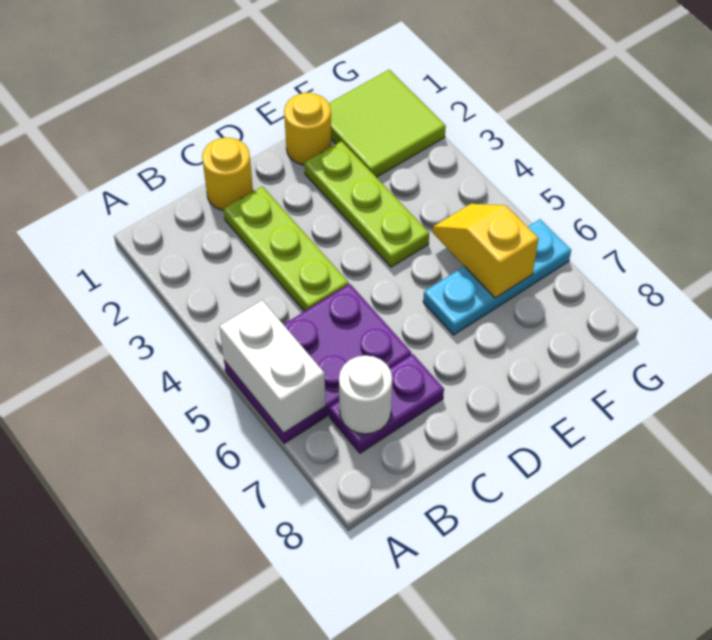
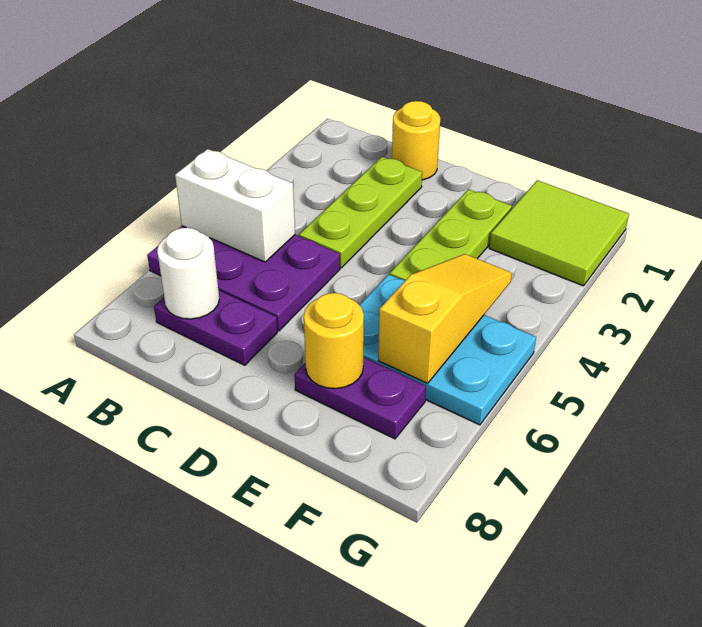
white 1x2 brick [219,300,326,433] -> white 1x2 brick turned to [175,149,295,262]
yellow 1x1 round brick [284,93,332,165] -> yellow 1x1 round brick moved to [304,293,364,389]
cyan 1x3 plate [423,219,571,335] -> cyan 2x3 plate [360,274,536,425]
none -> purple 1x2 plate [294,357,426,439]
yellow 1x2 slope [433,204,539,298] -> yellow 1x3 slope [378,254,512,383]

